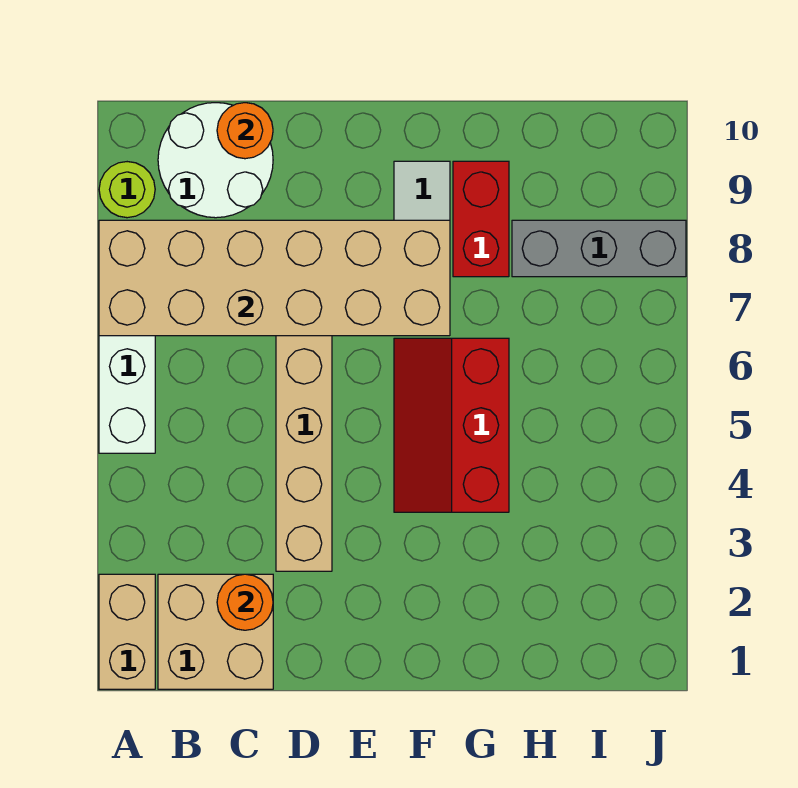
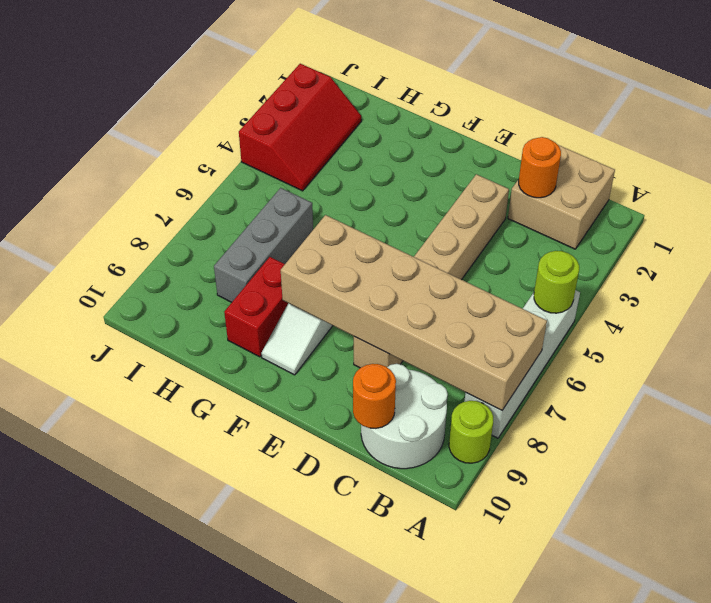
tan 1x2 brick [99,574,155,689] -> none
none -> lime 1x1 round brick [534,251,579,313]
red 2x3 slope [394,338,509,512] -> red 2x3 slope moved to [239,64,361,191]
grey 1x3 brick [512,220,686,277] -> grey 1x3 brick turned to [214,188,313,302]

